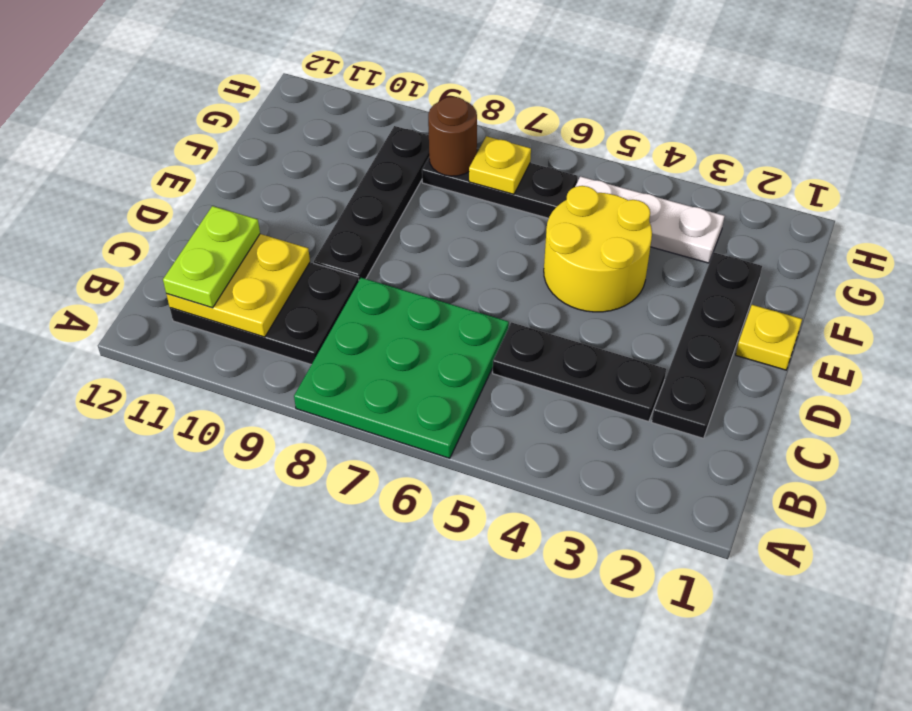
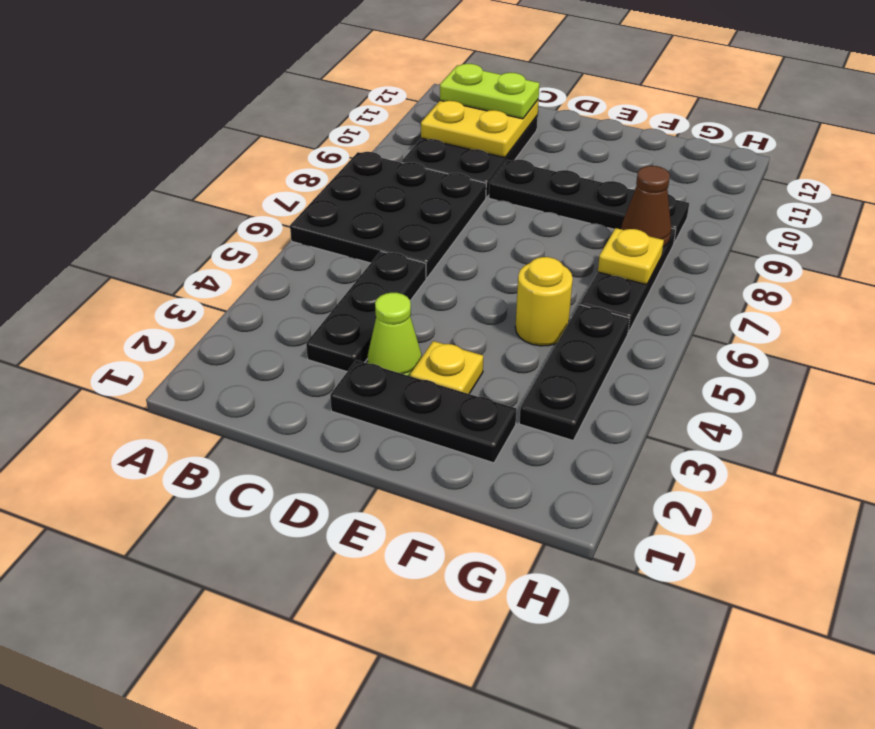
green 3x3 plate [294,278,509,458] -> black 3x3 plate [290,152,486,278]
black 1x4 plate [652,252,762,438] -> black 1x3 plate [330,360,517,463]
none -> lime 1x1 cone [368,293,422,376]
yellow 1x1 plate [736,305,802,370] -> yellow 1x1 plate moved to [410,341,483,394]
yellow 2x2 round brick [544,186,652,312] -> yellow 1x1 round brick [515,257,573,346]
white 1x3 plate [575,176,724,263] -> black 1x3 plate [519,305,630,440]
brown 1x1 round brick [428,97,477,176] -> brown 1x1 cone [621,166,671,247]

